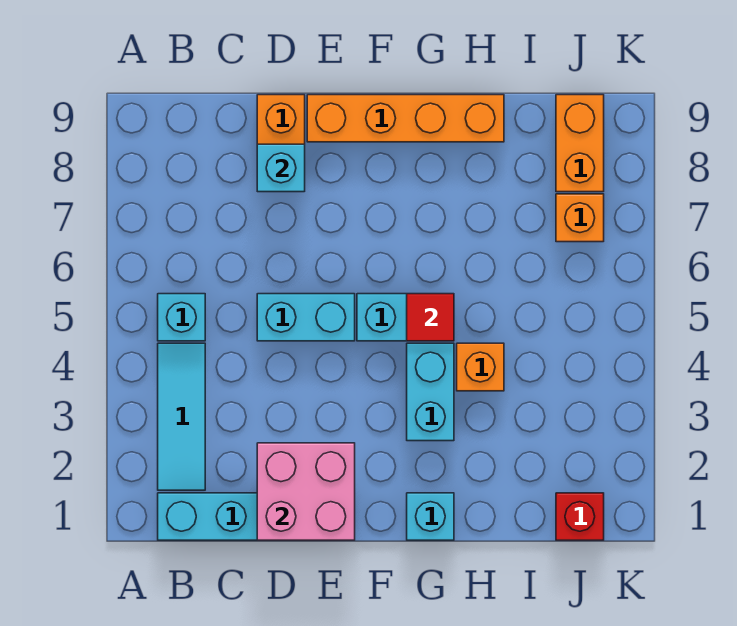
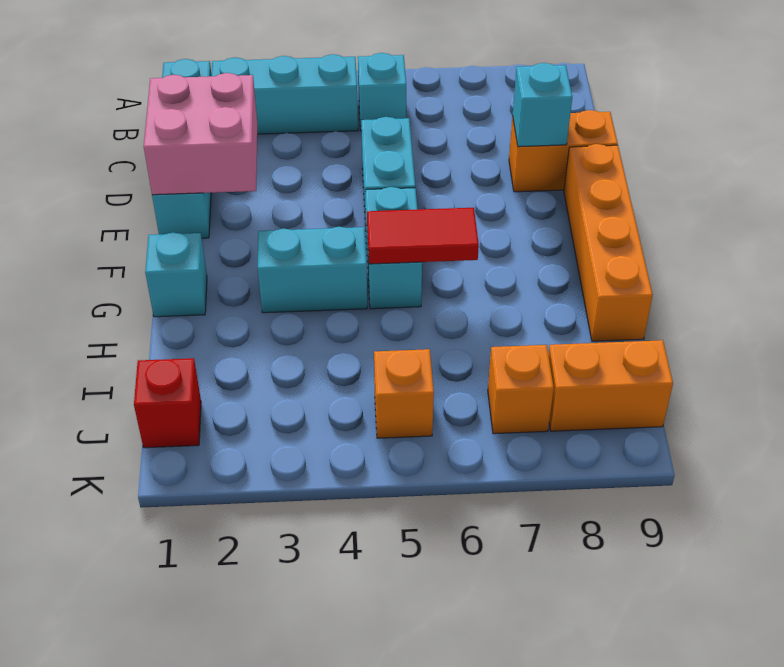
cyan 1x3 tile [158,343,205,490] -> cyan 1x3 brick [212,54,358,134]
red 1x1 tile [407,294,454,341] -> red 1x2 tile [367,208,479,264]
orange 1x1 brick [457,343,504,391] -> orange 1x1 brick moved to [374,349,434,438]

